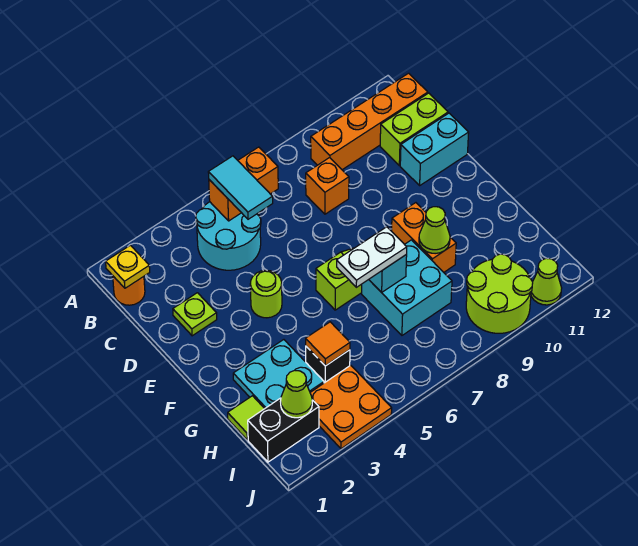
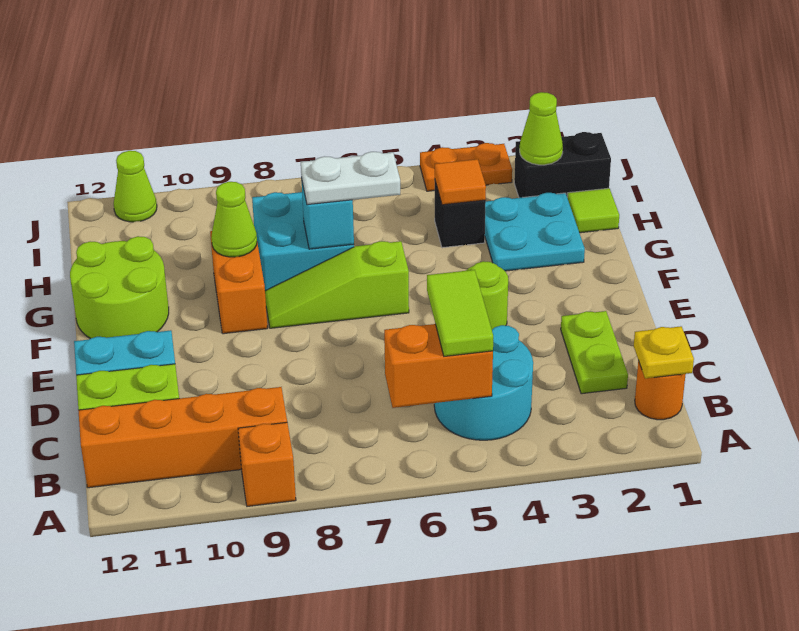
cyan 1x2 tile [208,156,273,219] -> lime 1x2 tile [427,270,493,356]
orange 1x1 brick [306,158,349,214] -> orange 1x1 brick moved to [238,422,296,506]
lime 1x1 plate [173,293,217,336] -> lime 1x2 plate [561,311,628,394]
orange 2x2 plate [310,365,392,449] -> orange 1x2 plate [420,143,512,191]
lime 2x2 round brick [466,254,533,333] -> lime 2x2 round brick moved to [70,236,169,339]

